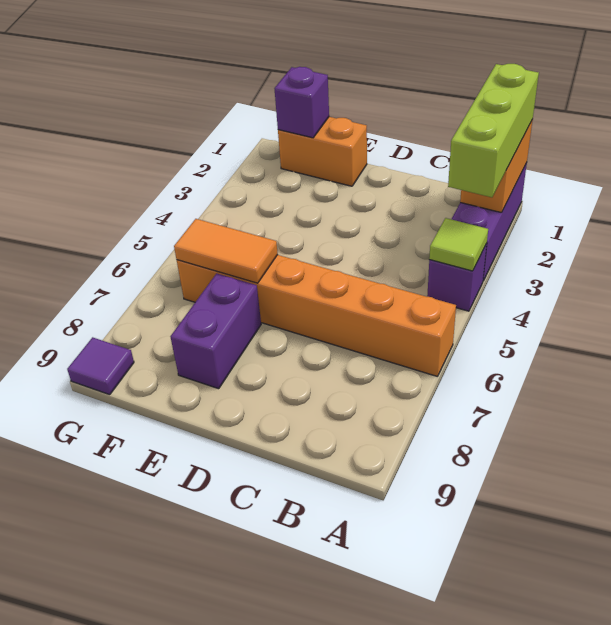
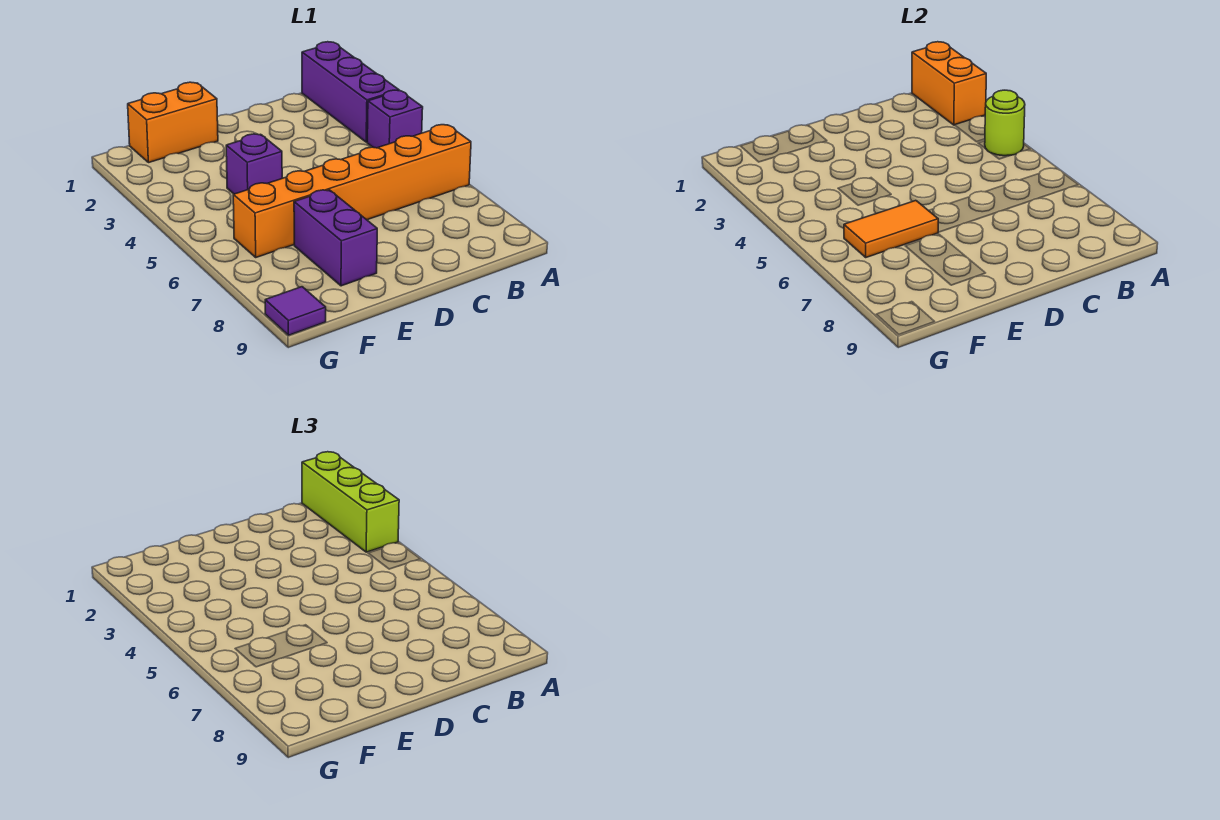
lime 1x1 tile [429,218,488,271] -> lime 1x1 round brick [985,90,1025,156]
purple 1x1 brick [274,67,329,138] -> purple 1x1 brick moved to [226,134,282,194]

